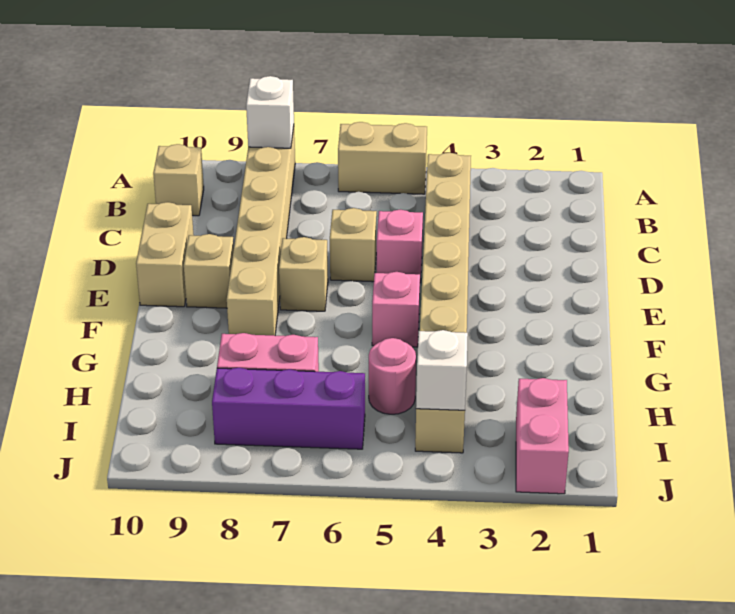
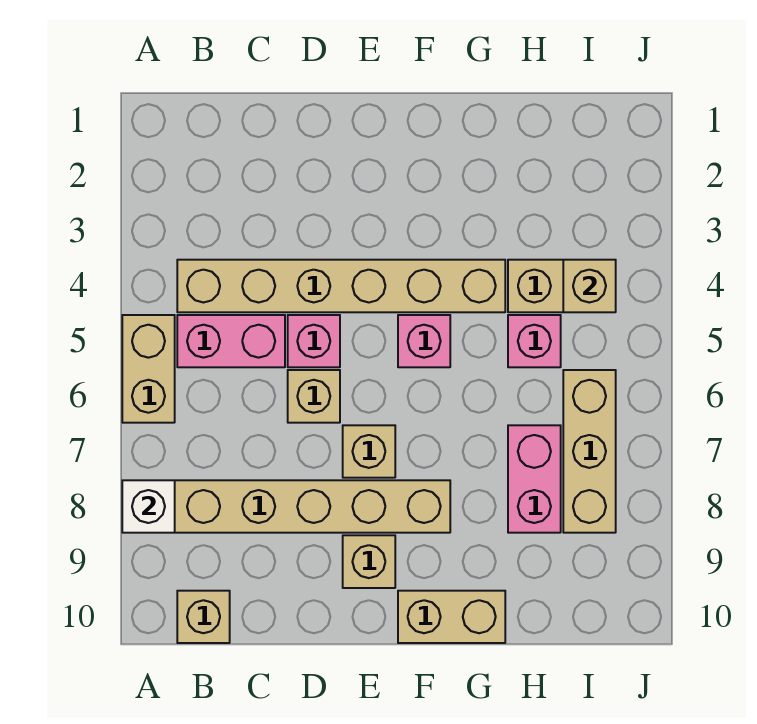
tan 1x2 brick [136,202,194,307] -> tan 1x2 brick moved to [398,591,505,643]
pink 1x1 round brick [369,338,416,414] -> pink 1x1 brick [508,315,561,367]
pink 1x2 brick [516,378,569,494] -> pink 1x2 brick moved to [177,315,285,367]
white 1x1 brick [416,330,468,410] -> tan 1x1 brick [563,260,616,312]
purple 1x3 brick [212,368,365,449] -> tan 1x3 brick [563,370,616,533]

